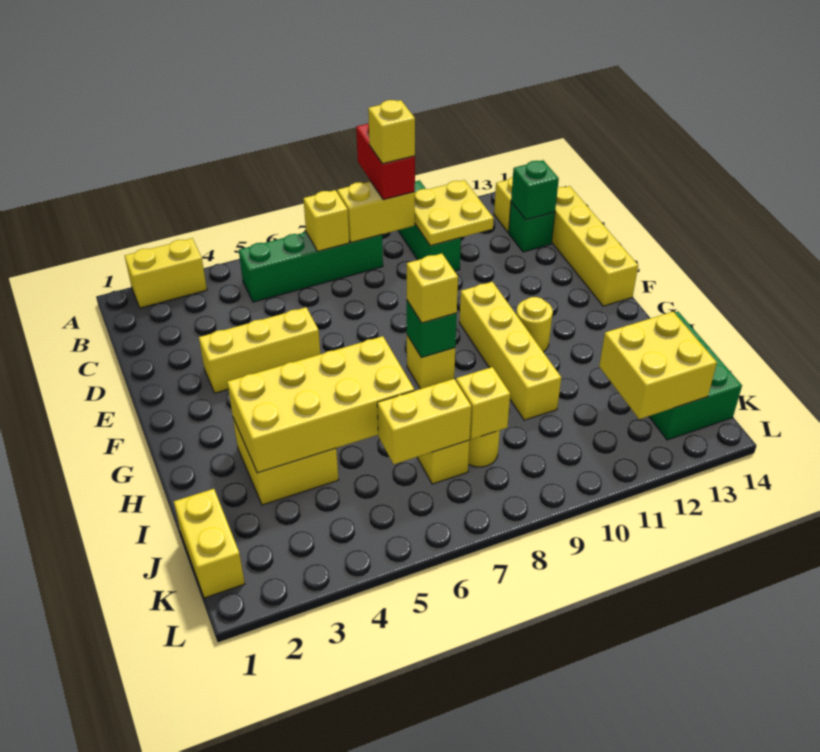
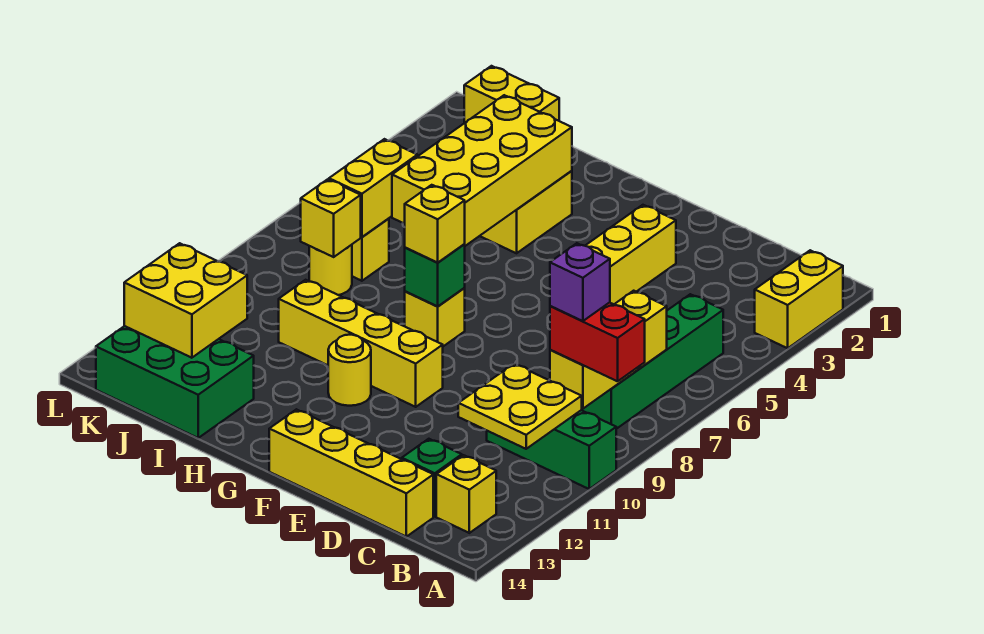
yellow 1x1 brick [368,100,415,164] -> purple 1x1 brick [550,243,610,321]
green 1x1 brick [511,160,559,220] -> none

